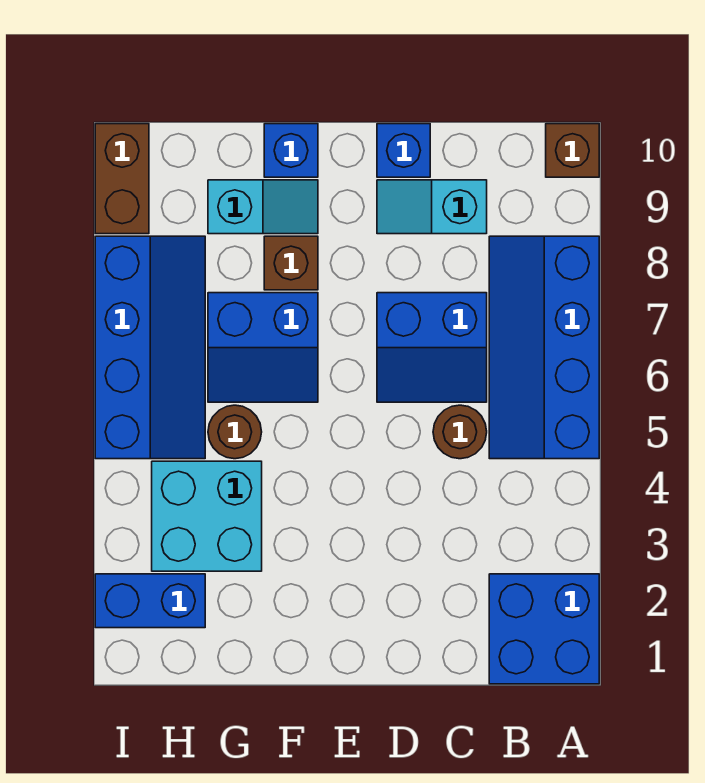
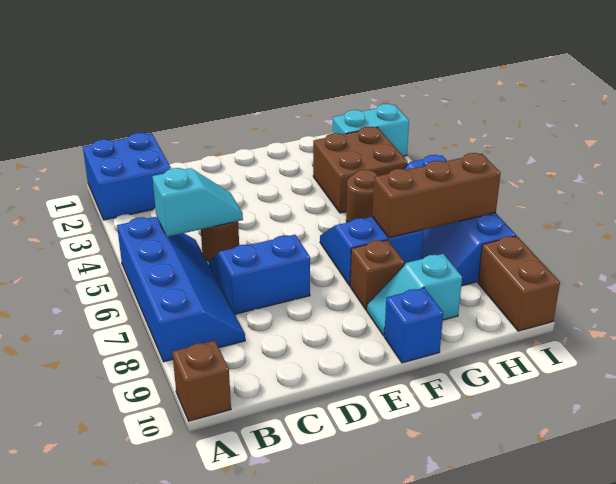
cyan 1x2 slope [377,180,487,234] -> cyan 1x2 slope moved to [153,168,243,237]
blue 1x1 brick [377,124,430,177] -> none
cyan 2x2 brick [152,461,262,571] -> brown 2x2 brick [313,127,408,213]
none -> brown 1x3 brick [373,153,501,238]
blue 1x2 brick [95,574,205,628] -> cyan 1x2 brick [333,104,409,156]

